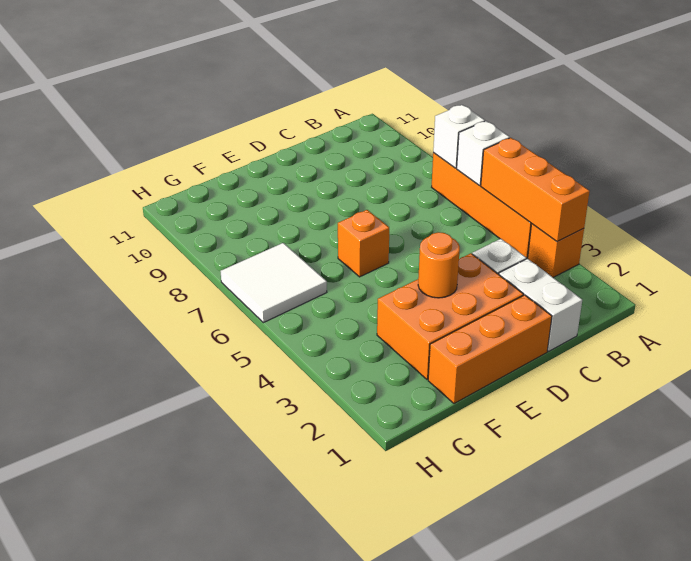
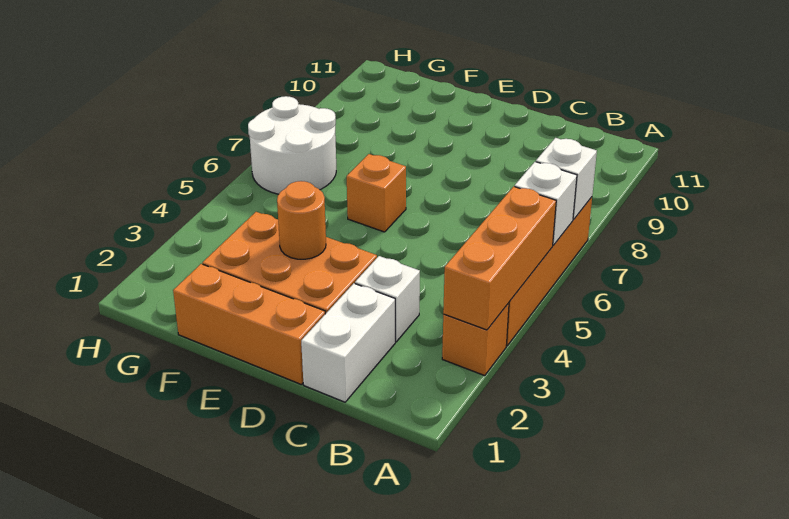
white 2x2 tile [220,243,327,323] -> white 2x2 round brick [248,96,336,194]

